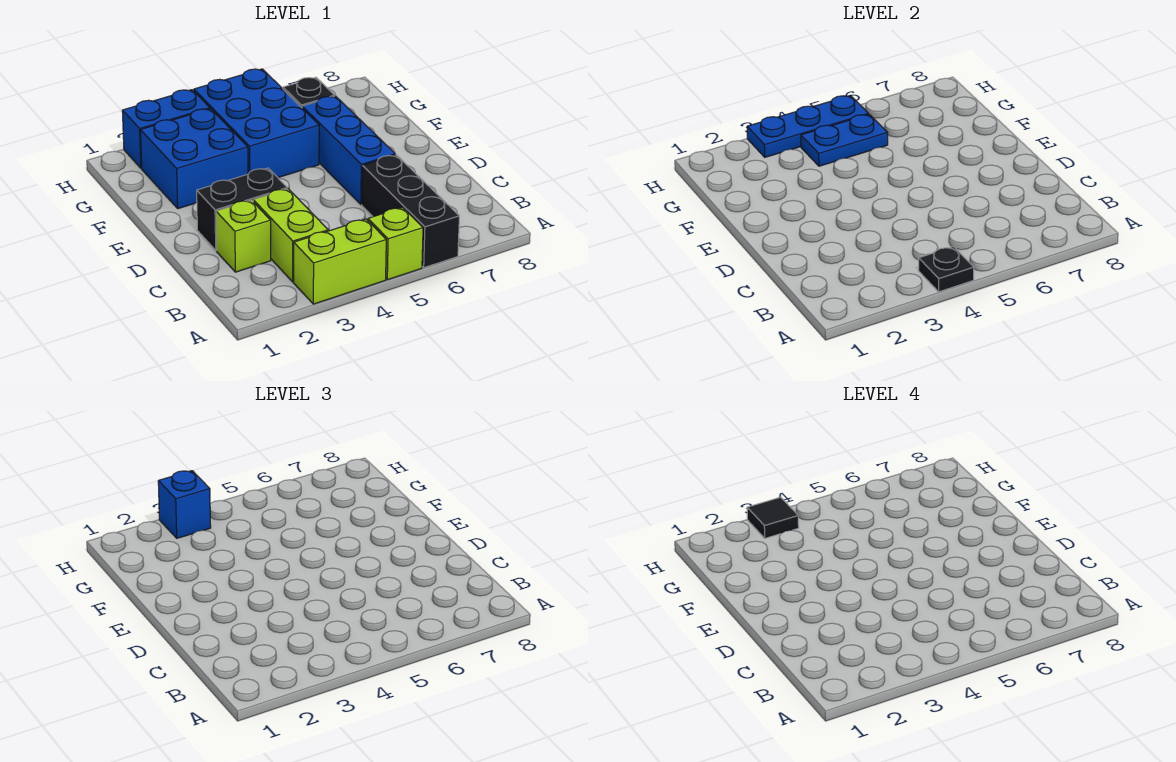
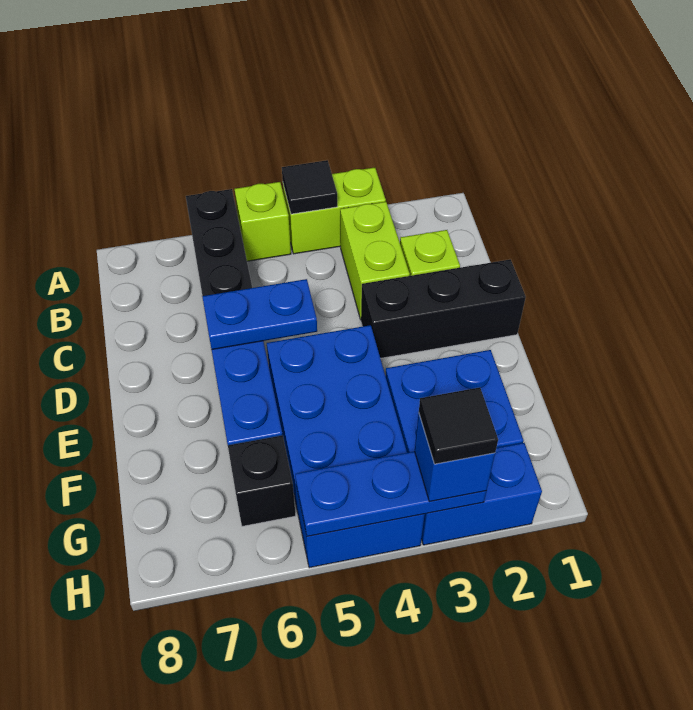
black 1x1 plate [919,247,974,292] -> black 1x1 tile [282,160,337,214]
black 1x2 brick [197,168,288,251] -> black 1x3 brick [361,259,526,358]
blue 2x3 brick [194,69,319,178] -> blue 2x4 brick [267,325,425,568]
blue 1x2 plate [801,114,888,166] -> blue 1x2 plate moved to [202,279,317,349]

